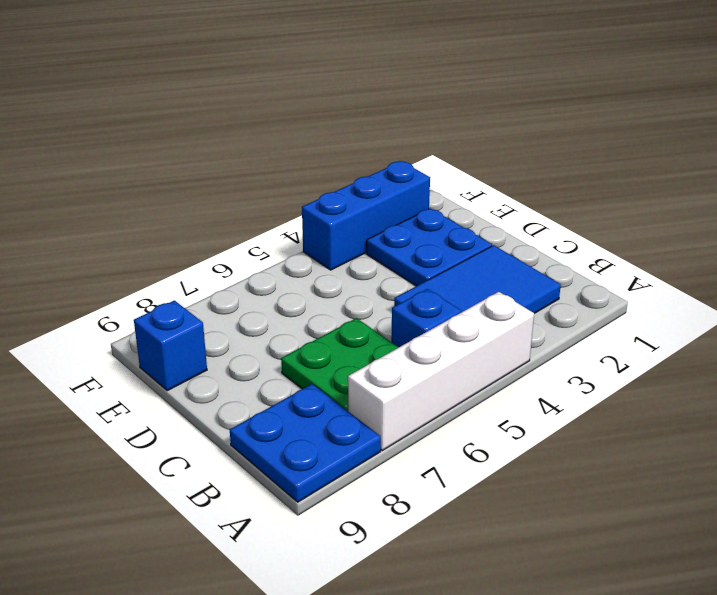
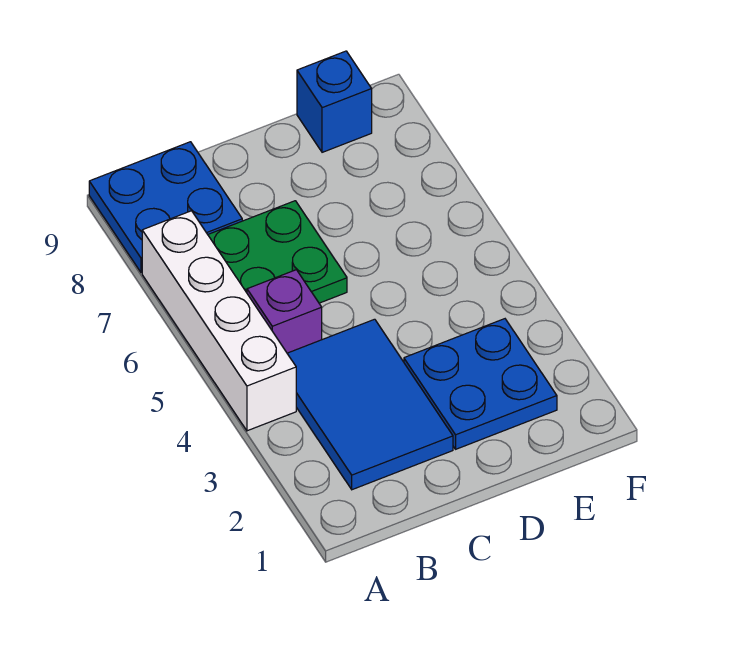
blue 1x1 brick [391,289,461,347] -> purple 1x1 brick [247,270,322,353]
blue 1x3 brick [302,161,430,270] -> none

